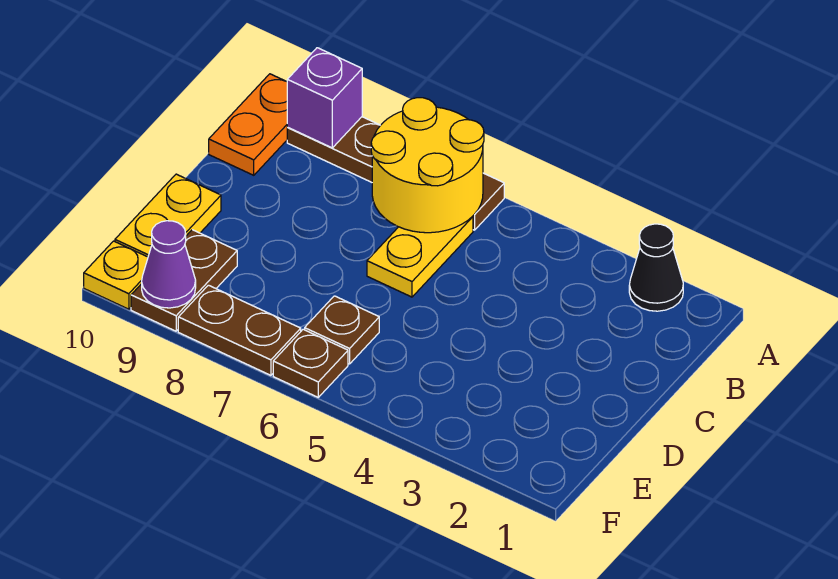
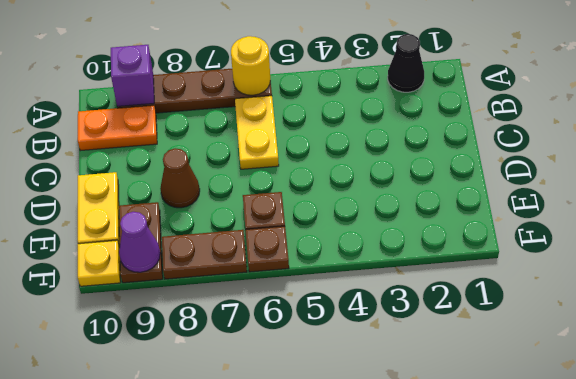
yellow 2x2 round brick [371,98,484,233] -> yellow 1x1 round brick [231,36,270,95]
orange 1x2 plate [209,74,288,175] -> orange 1x2 plate turned to [78,105,157,151]
none -> brown 1x1 cone [160,148,200,208]

